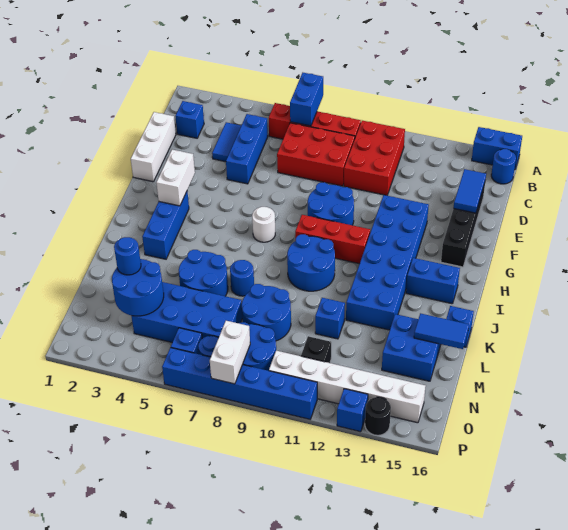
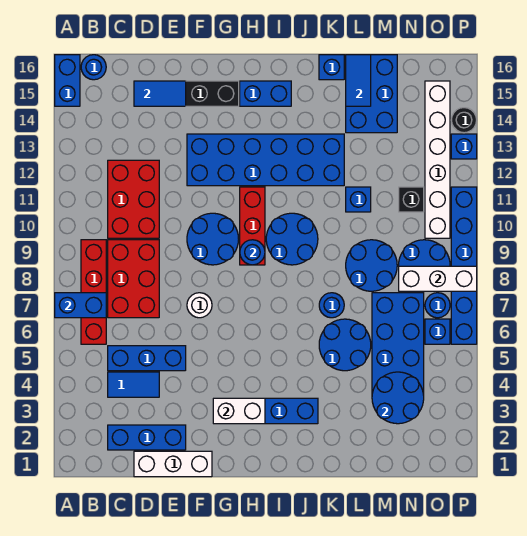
red 2x3 brick [344,121,405,195] -> red 2x3 brick turned to [108,160,159,238]
blue 1x1 brick [175,101,204,138] -> blue 1x3 brick [108,425,186,450]
white 1x1 round brick [252,207,275,242] -> white 1x1 round brick moved to [187,293,212,318]
blue 1x2 brick [406,258,460,304] -> blue 1x2 brick turned to [240,81,291,106]
blue 2x2 brick [382,314,441,381] -> blue 2x3 brick [346,55,397,133]
blue 1x1 round brick [114,237,141,275] -> blue 1x1 round brick moved to [240,240,265,265]
white 1x2 brick [210,321,250,384] -> white 1x3 brick [399,266,477,291]

